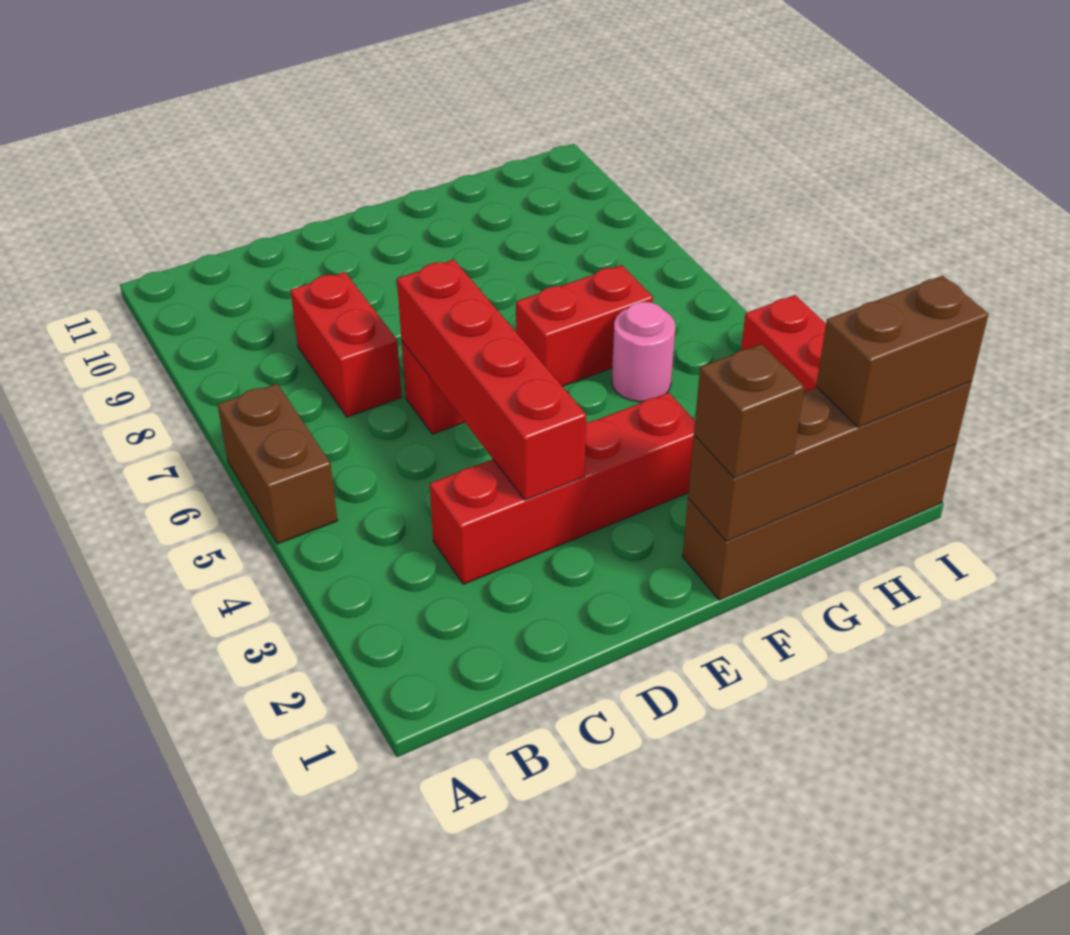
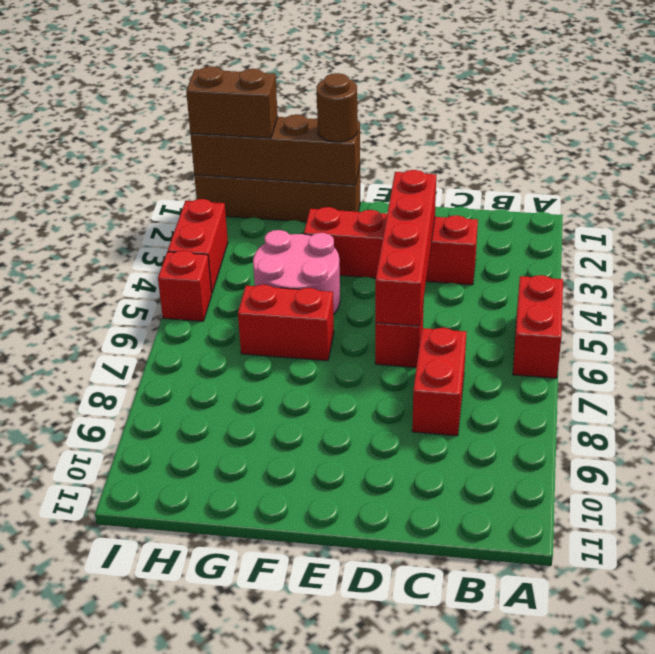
brown 1x2 brick [217,384,338,544] -> red 1x2 brick [513,275,563,378]
brown 1x1 brick [694,344,804,478] -> brown 1x1 round brick [317,73,357,142]
pink 1x1 round brick [612,302,675,402] -> pink 2x2 round brick [253,230,340,315]
none -> red 1x1 brick [158,251,212,321]

